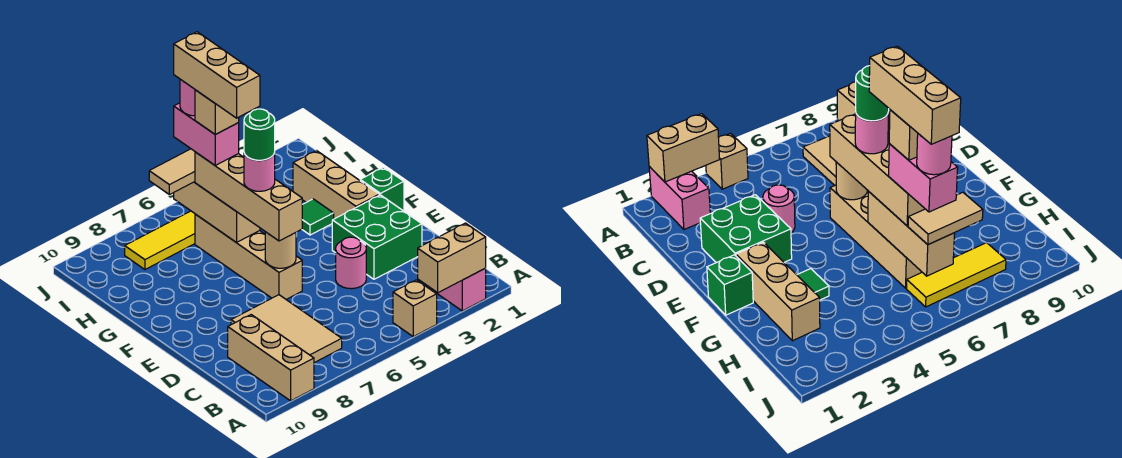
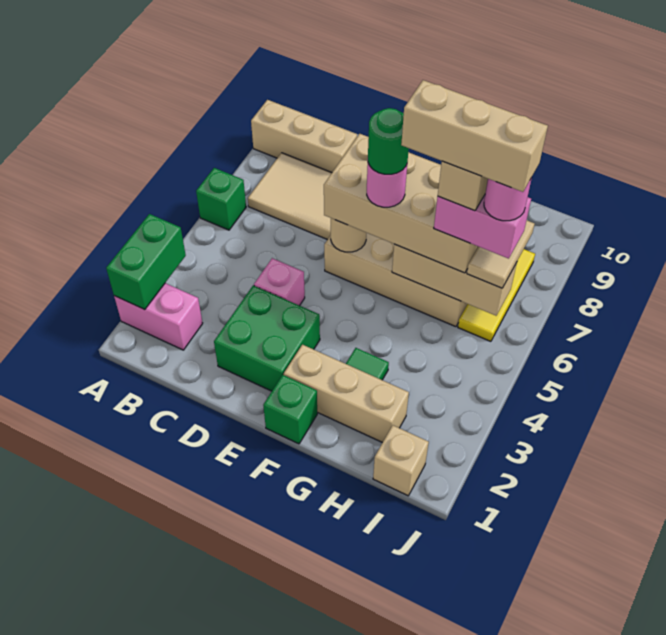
tan 1x2 brick [418,223,486,293] -> green 1x2 brick [106,214,186,310]
tan 1x1 brick [393,280,437,337] -> tan 1x1 brick moved to [373,425,429,496]
none -> green 1x1 brick [196,168,246,230]
pink 1x1 round brick [336,237,366,289] -> pink 1x1 brick [254,258,305,306]
tan 1x4 brick [195,152,302,241] -> tan 2x4 brick [324,134,478,273]

